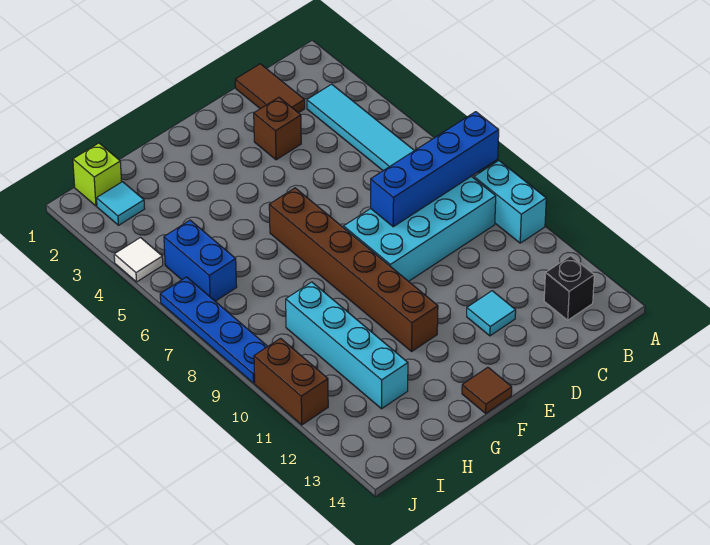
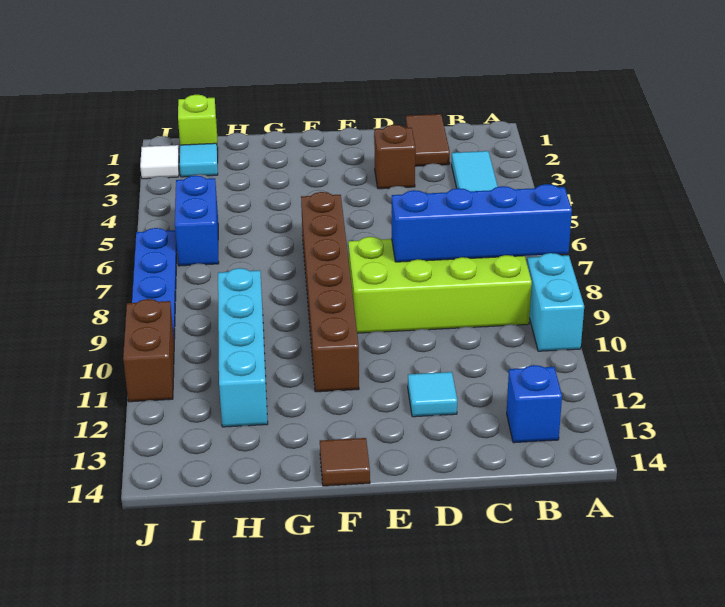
cyan 2x4 brick [344,176,496,281] -> lime 2x4 brick [348,237,532,333]
black 1x1 brick [544,256,594,320] -> blue 1x1 brick [507,365,562,443]
white 1x1 tile [114,238,163,282] -> white 1x1 tile moved to [140,145,179,179]

